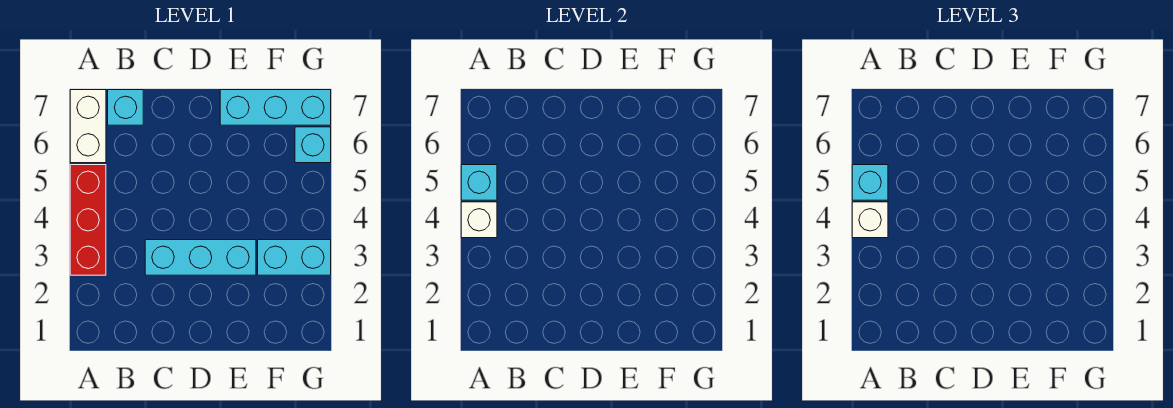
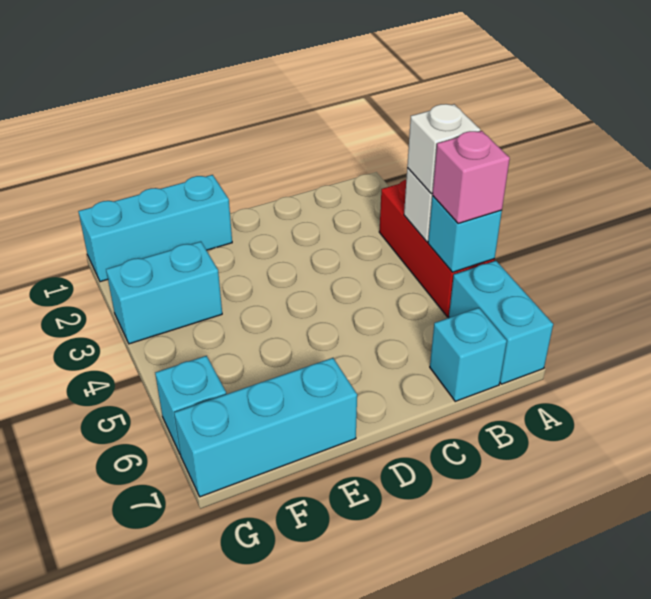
cyan 1x1 brick [852,165,888,200] -> pink 1x1 brick [433,131,510,224]
white 1x2 brick [70,90,106,163] -> cyan 1x2 brick [449,261,553,384]
cyan 1x3 brick [145,240,256,275] -> cyan 1x3 brick moved to [78,175,232,282]

